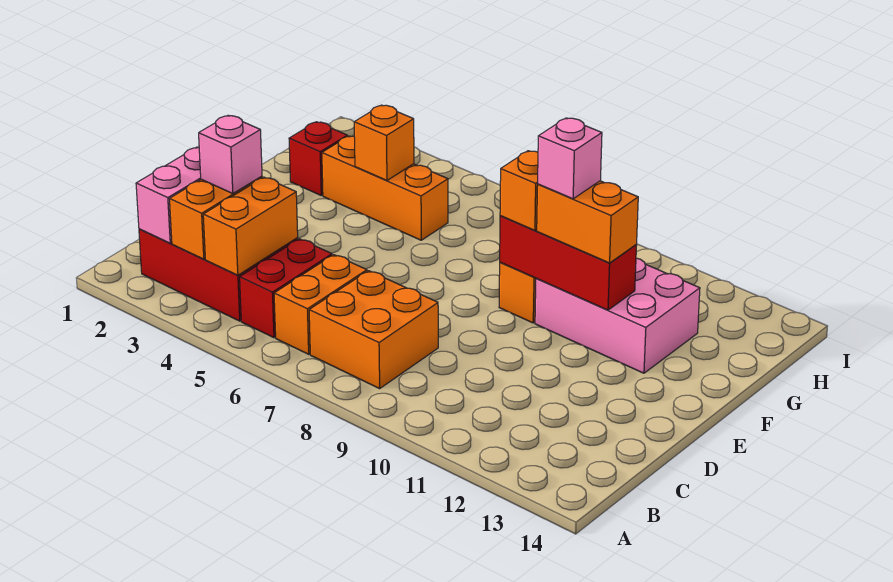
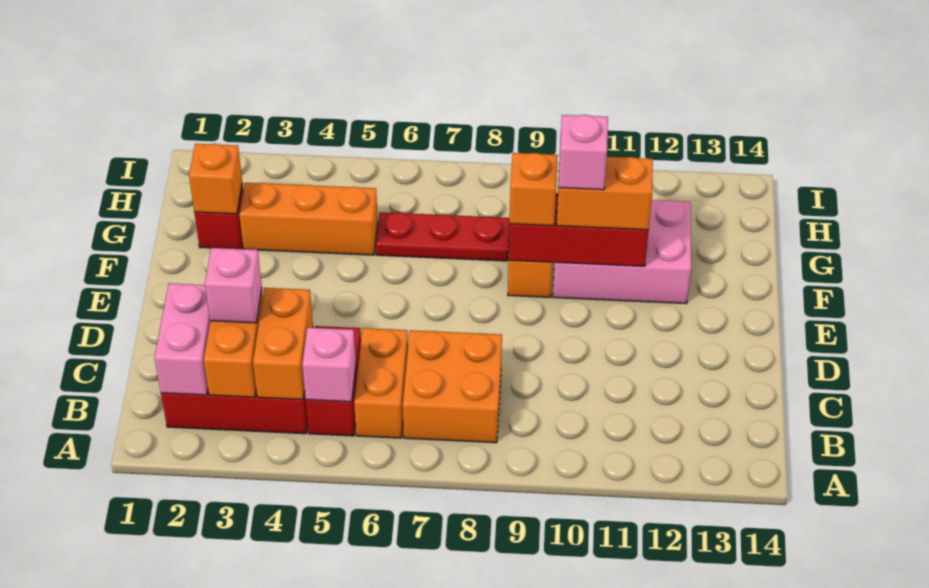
none -> pink 1x1 brick [302,328,356,402]
orange 1x1 brick [354,105,414,180] -> orange 1x1 brick moved to [189,144,242,214]
none -> red 1x3 plate [376,212,510,261]

